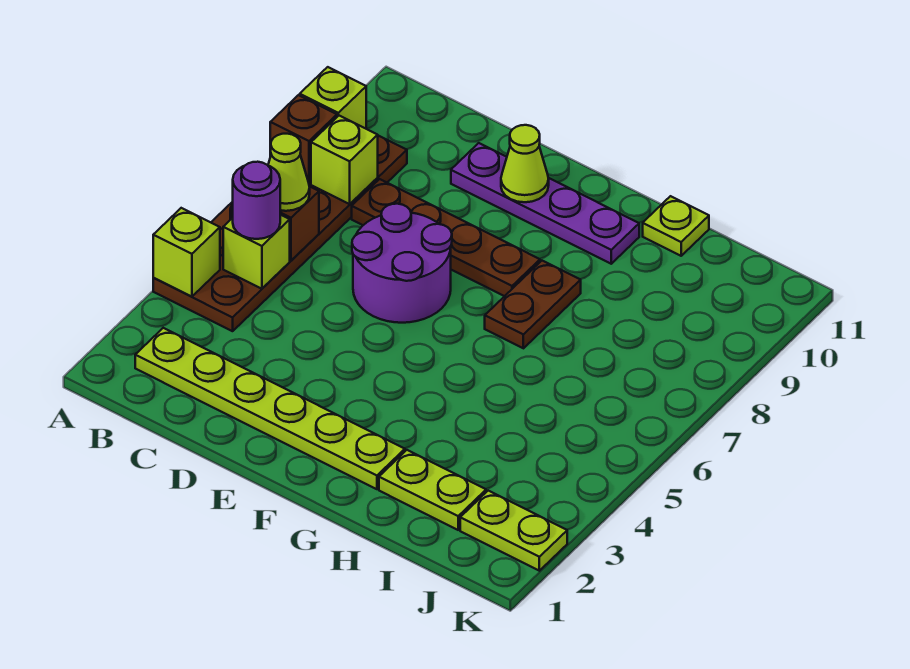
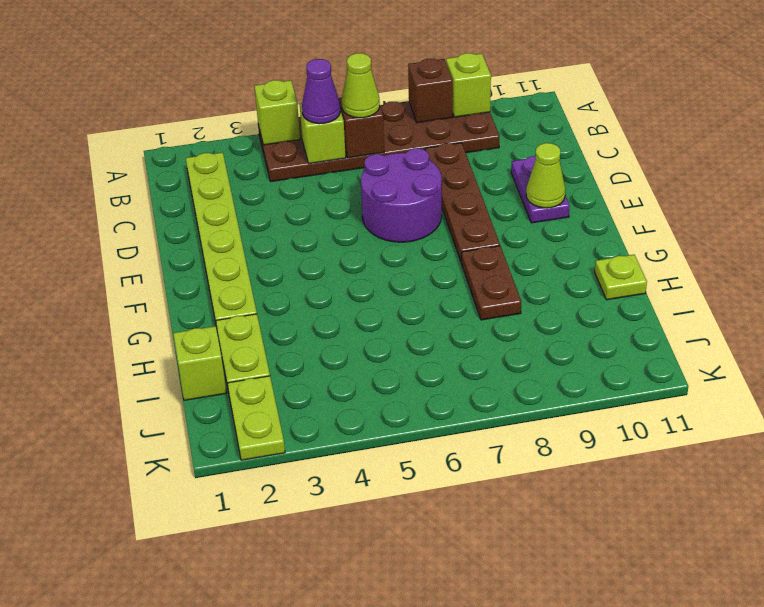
purple 1x1 round brick [233,162,280,239] -> purple 1x1 cone [302,59,340,124]
lime 1x1 brick [311,116,378,204] -> lime 1x1 brick moved to [173,326,226,400]
purple 1x4 plate [451,143,639,264] -> purple 1x2 plate [511,156,570,223]
brown 1x2 plate [485,261,581,348] -> brown 1x2 plate turned to [461,246,521,320]

